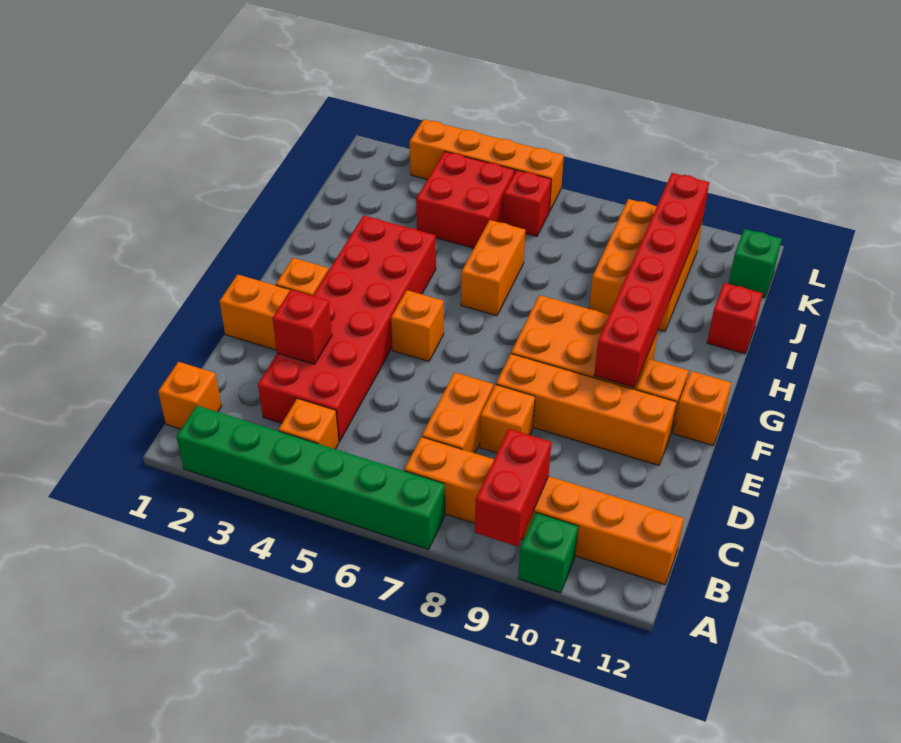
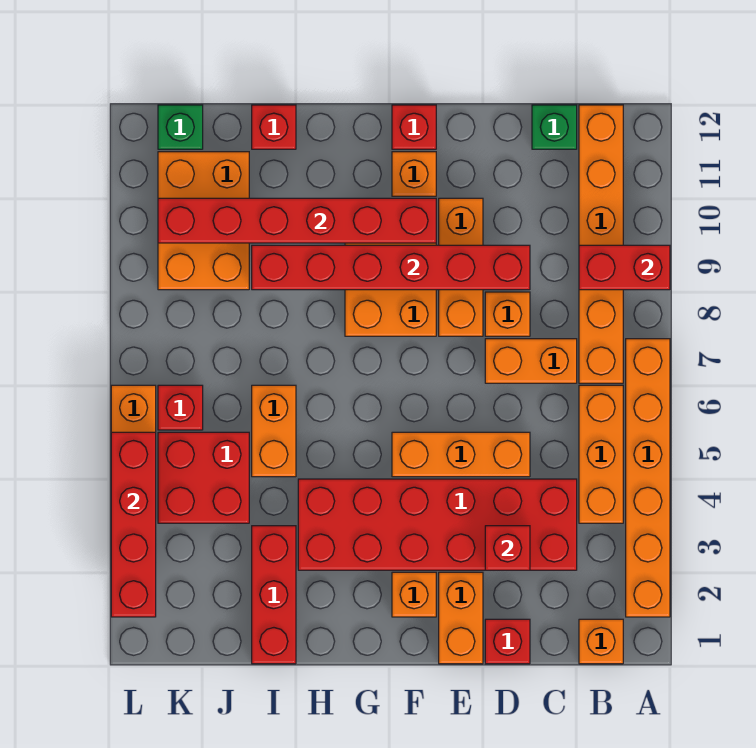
green 1x6 brick [176,406,445,550] -> orange 1x6 brick [626,339,670,617]
green 1x1 brick [518,513,578,593] -> green 1x1 brick moved to [532,105,577,149]
orange 1x1 brick [279,398,339,449] -> orange 1x3 brick [579,385,623,523]
none -> red 1x1 brick [485,619,530,664]
none -> red 1x6 brick [252,245,530,290]
orange 1x4 brick [496,354,677,465] -> orange 1x3 brick [439,198,483,336]
orange 1x1 brick [391,290,444,361] -> orange 1x3 brick [392,432,530,477]
orange 1x1 brick [673,371,731,446] -> red 1x1 brick [392,105,436,149]
orange 1x2 brick [461,220,525,316] -> orange 1x2 brick turned to [252,385,296,477]
none -> red 1x3 brick [252,526,296,664]
orange 2x3 brick [589,199,703,331] -> orange 2x3 brick turned to [158,152,249,290]
none -> red 1x4 brick [111,432,156,617]

